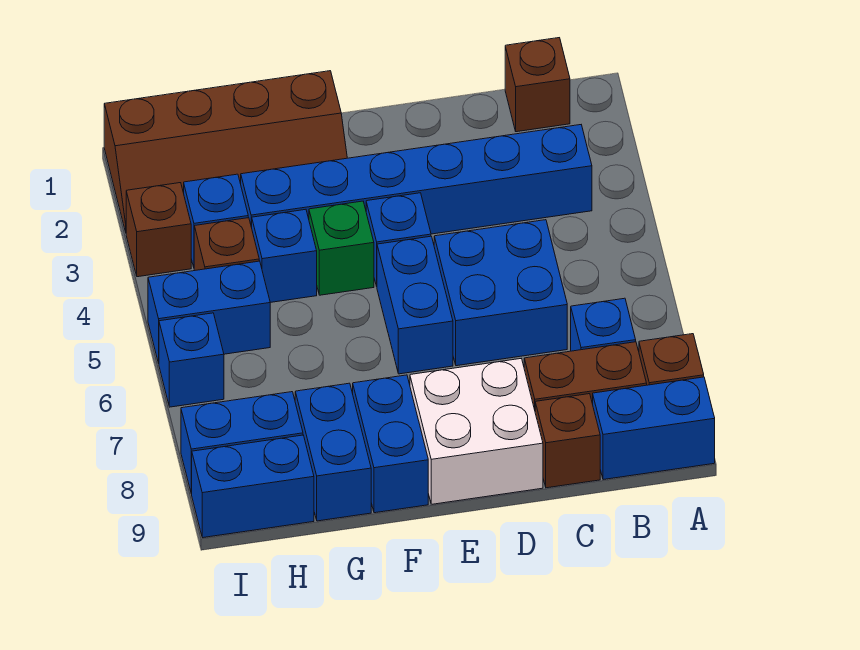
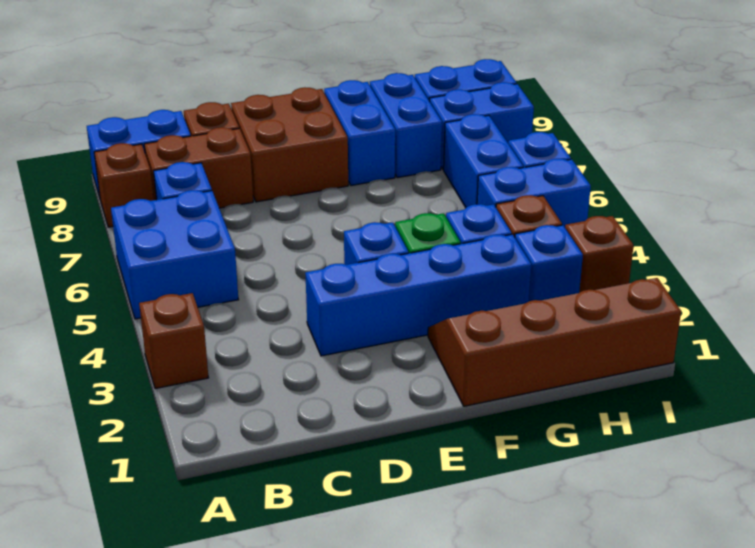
brown 1x1 brick [505,38,570,132] -> brown 1x1 brick moved to [139,293,208,389]
blue 1x6 brick [241,125,592,234] -> blue 1x4 brick [305,234,531,356]
blue 2x2 brick [434,220,567,366] -> blue 2x2 brick moved to [111,190,238,319]
white 2x2 brick [410,359,543,504] -> brown 2x2 brick [231,87,348,202]
blue 1x2 brick [377,236,453,374] -> blue 1x2 brick moved to [444,114,523,207]

